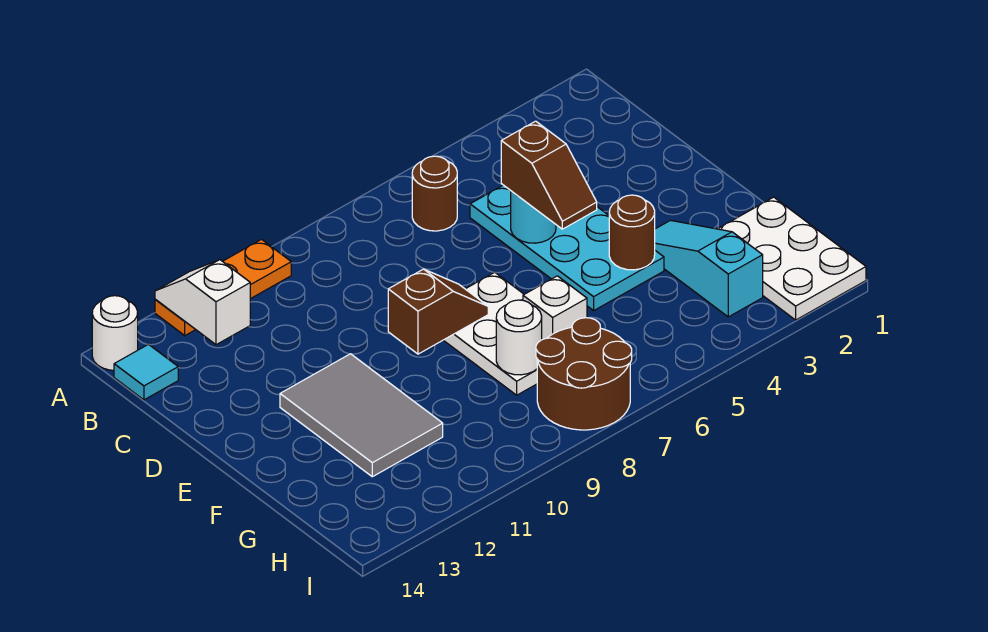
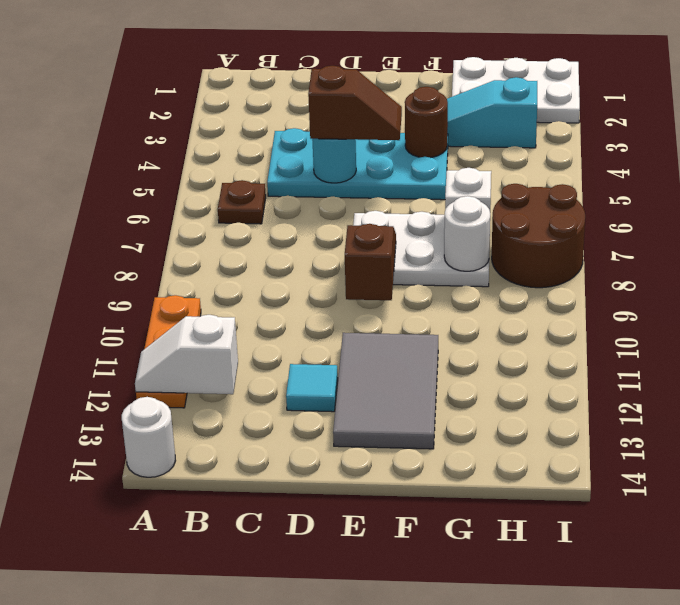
brown 1x1 round brick [412,156,457,231] -> brown 1x1 plate [218,180,266,224]
cyan 1x1 tile [114,344,178,400] -> cyan 1x1 tile moved to [286,364,338,412]
grey 2x3 tile [280,354,443,477] -> grey 2x3 tile turned to [333,333,438,449]

